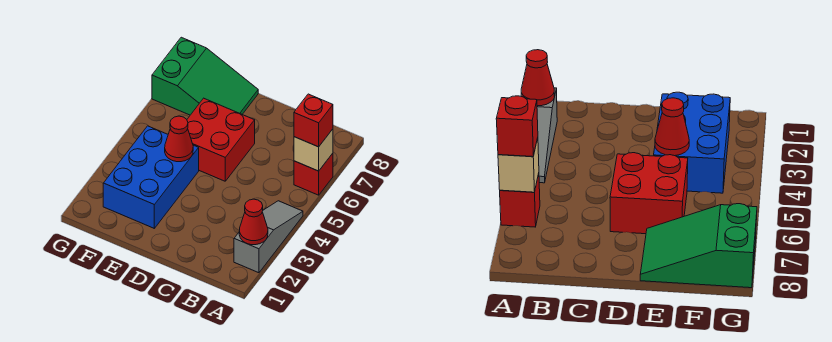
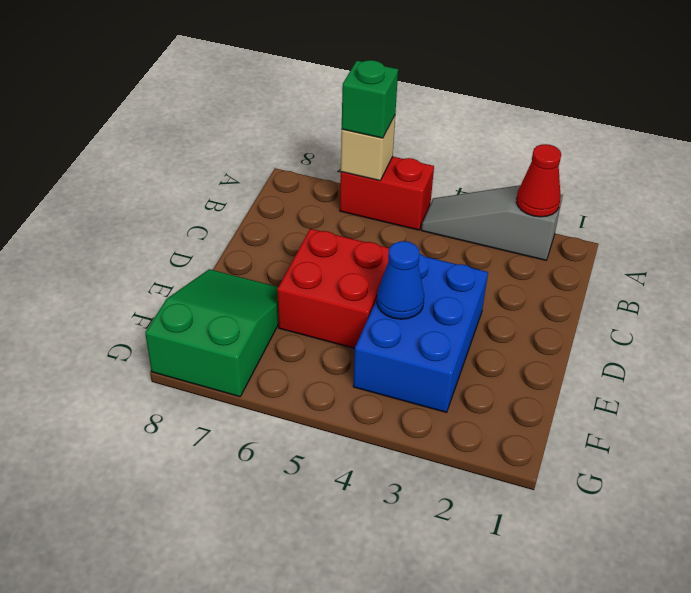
red 1x1 brick [294,153,333,195] -> red 1x2 brick [340,157,434,230]
red 1x1 brick [294,94,333,147] -> green 1x1 brick [342,60,398,138]
blue 2x3 brick [103,126,199,228] -> blue 2x3 brick turned to [353,254,488,412]
red 1x1 cone [165,116,193,162] -> blue 1x1 cone [377,241,424,319]

